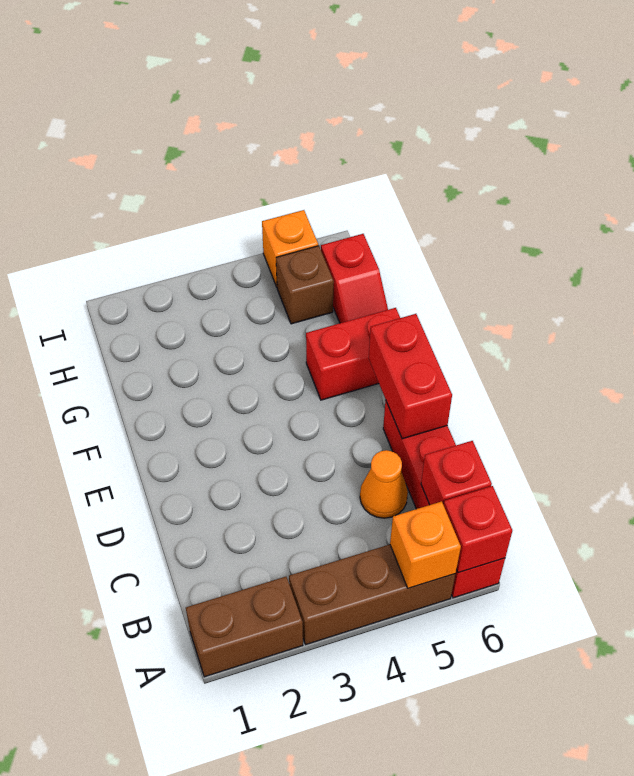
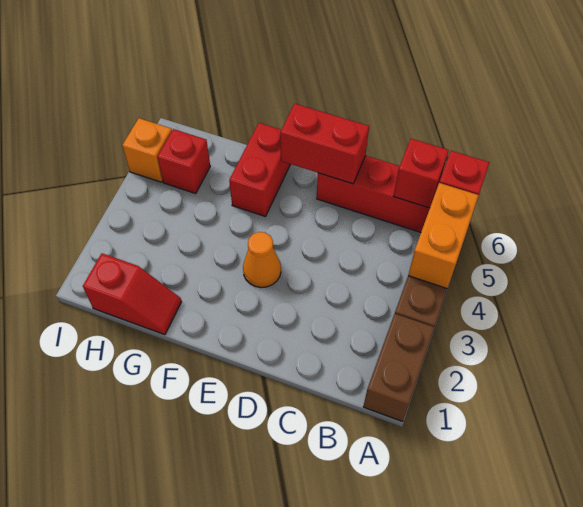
orange 1x1 brick [390,501,461,588] -> orange 1x2 brick [408,183,479,288]
orange 1x1 cone [360,450,408,518] -> orange 1x1 cone moved to [243,232,281,288]
red 1x2 slope [321,234,388,323] -> red 1x2 slope moved to [83,253,182,335]
brown 1x1 brick [276,246,334,324] -> red 1x1 brick [157,129,210,193]

